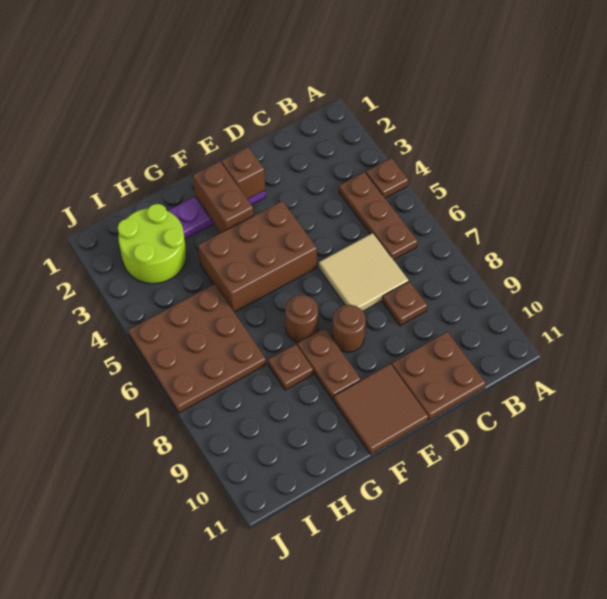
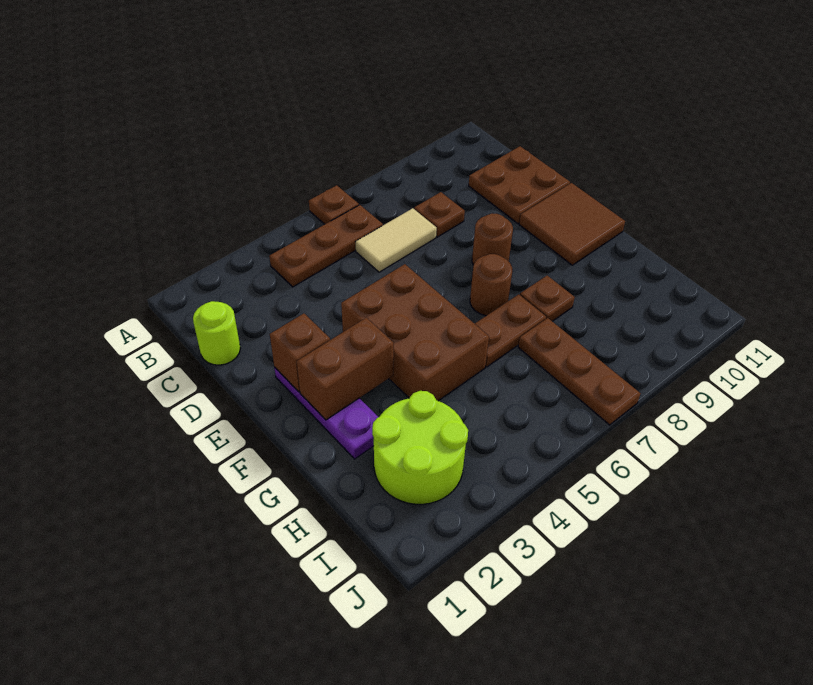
brown 1x1 plate [366,158,408,198] -> brown 1x1 plate moved to [309,185,359,224]
none -> lime 1x1 round brick [193,301,240,365]
tan 2x2 tile [319,233,409,311] -> tan 1x2 tile [356,208,437,272]
brown 1x2 plate [297,328,361,400] -> brown 1x2 plate moved to [475,294,546,367]
brown 3x3 plate [128,284,266,413] -> brown 1x3 plate [518,318,641,425]

